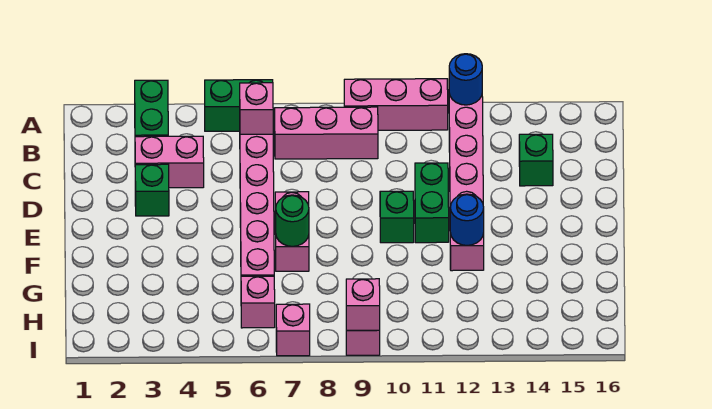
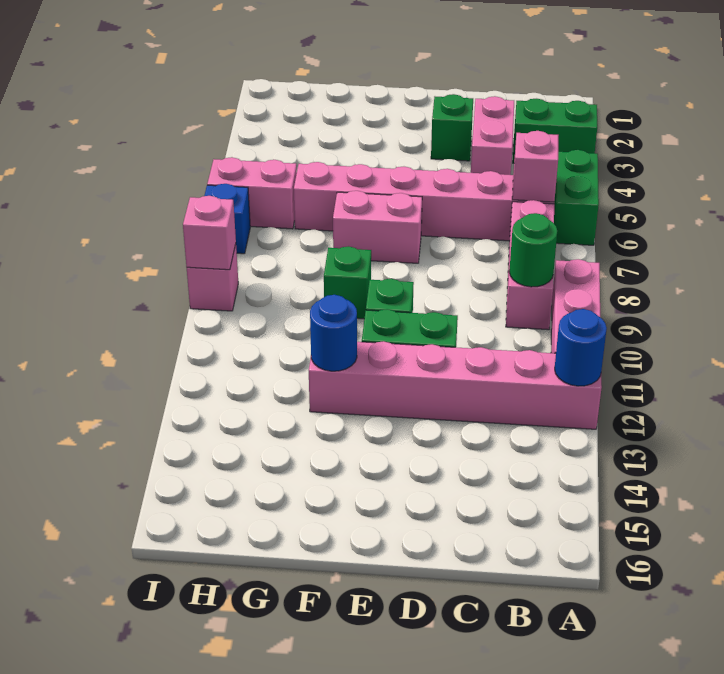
green 1x1 brick [519,134,553,186] -> green 1x1 brick moved to [324,246,371,319]
green 1x1 round brick [276,195,309,246] -> green 1x1 round brick moved to [509,213,557,287]
pink 1x1 brick [241,276,275,328] -> pink 1x2 brick [207,157,297,229]
pink 1x1 brick [276,304,310,356] -> blue 1x1 brick [204,184,250,254]

